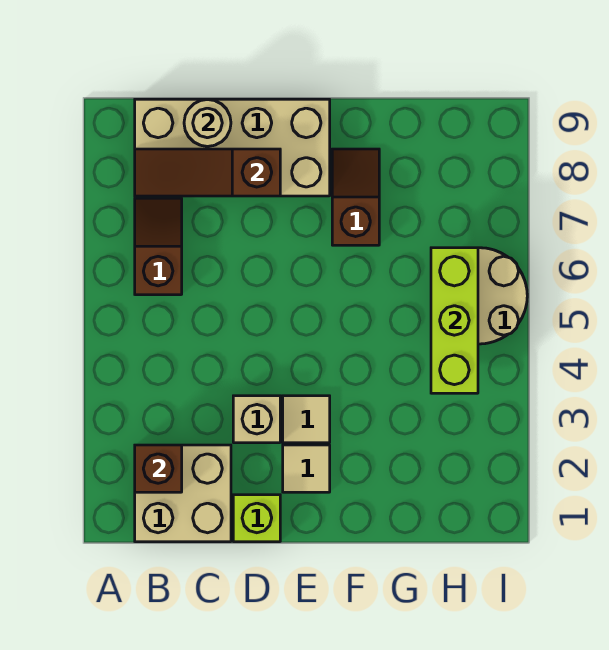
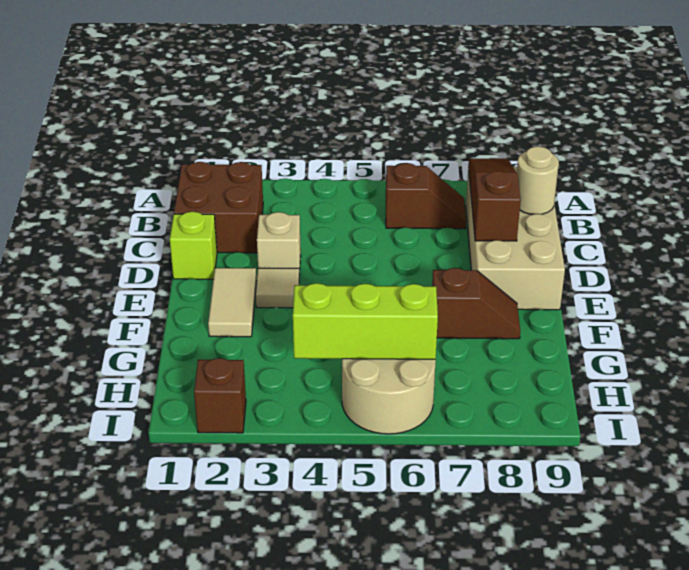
tan 2x2 brick [135,445,231,542] -> brown 2x2 brick [174,162,263,253]
brown 1x1 brick [135,445,182,492] -> brown 1x1 brick moved to [194,358,246,433]
tan 1x1 tile [283,445,330,492] -> tan 1x2 tile [208,268,256,337]

